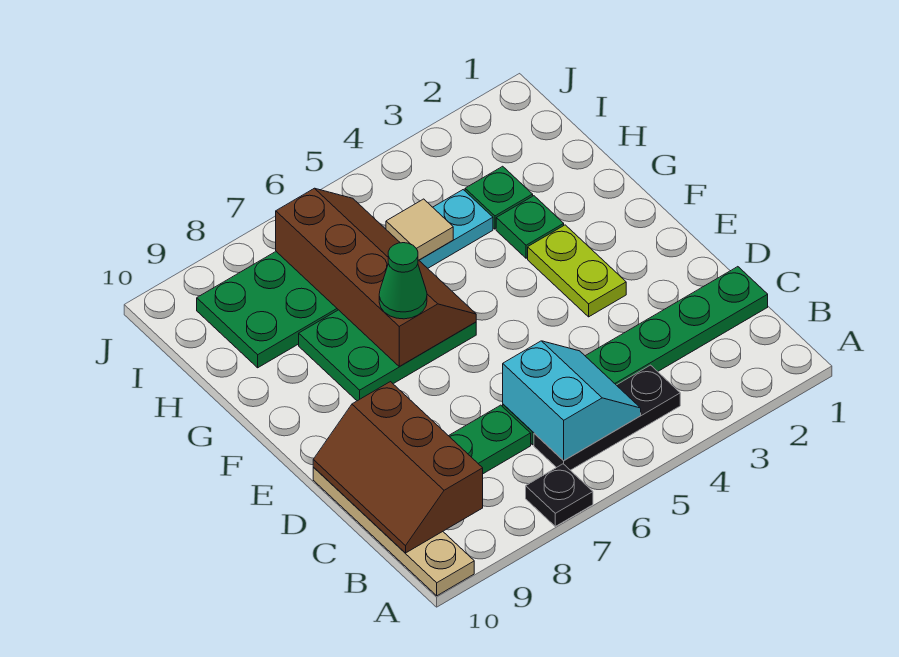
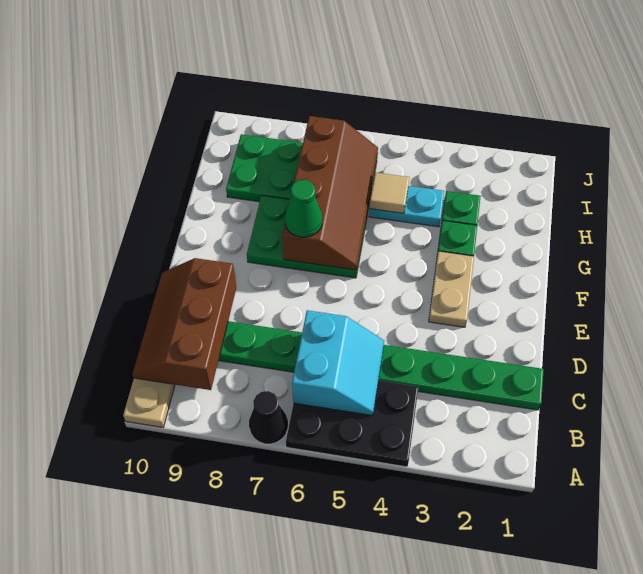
black 1x1 plate [526,464,593,526] -> black 1x1 cone [249,391,288,444]
black 1x3 plate [534,365,680,470] -> black 2x3 plate [286,380,418,467]
lime 1x2 plate [528,225,626,317] -> tan 1x2 plate [429,251,474,327]

